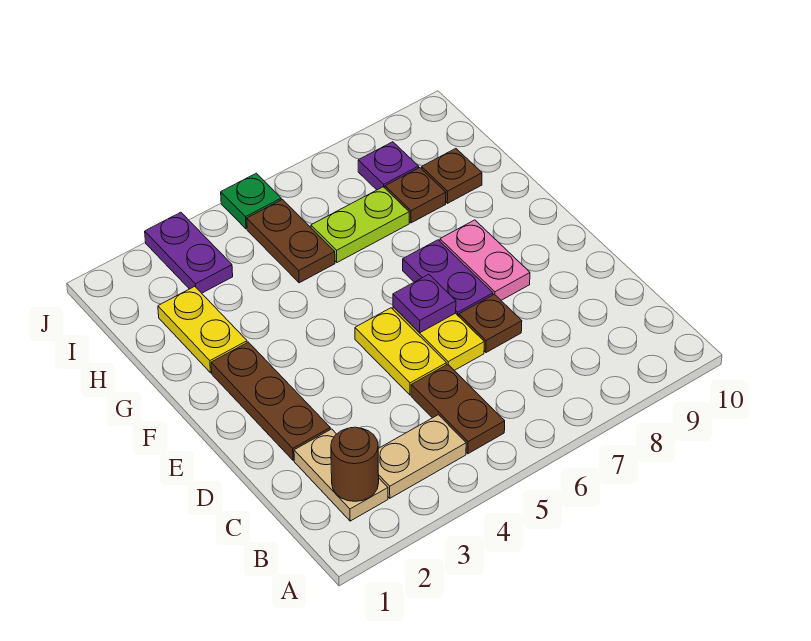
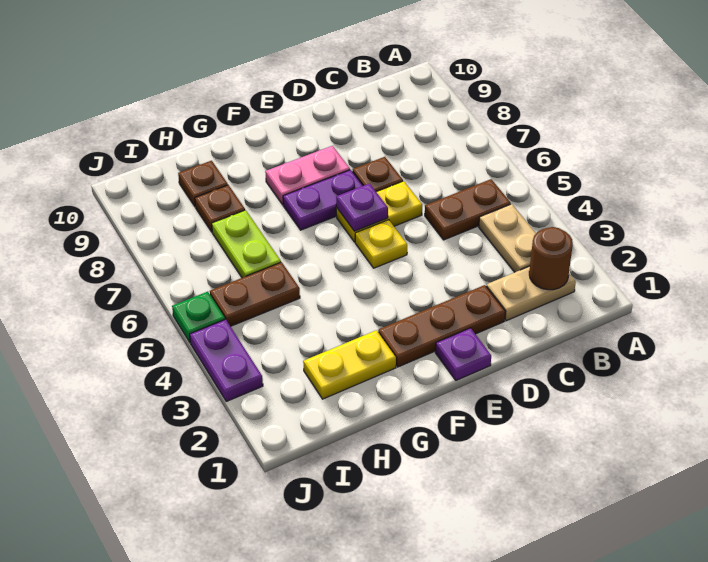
yellow 1x2 plate [355,308,446,395] -> yellow 1x1 plate [355,220,407,268]
purple 1x2 plate [145,212,233,293] -> purple 1x2 plate turned to [190,319,263,401]
purple 1x1 plate [358,142,419,190] -> purple 1x1 plate moved to [435,328,491,380]

